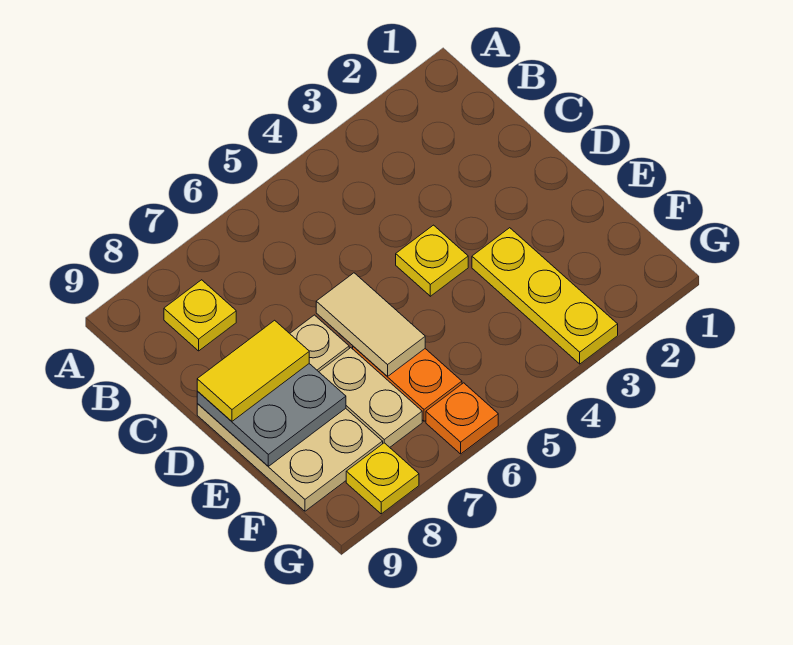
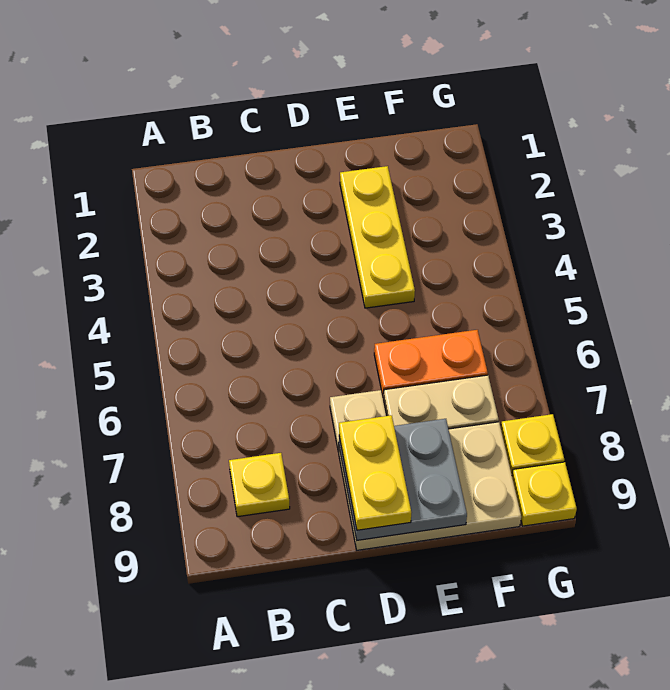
yellow 1x1 plate [396,225,468,296] -> yellow 1x1 plate moved to [512,462,577,526]
tan 1x2 tile [316,273,425,377] -> none
yellow 1x2 tile [197,320,309,421] -> yellow 1x2 plate [339,415,411,530]
yellow 1x3 plate [472,228,618,364] -> yellow 1x3 plate turned to [340,166,415,308]
orange 1x1 plate [426,383,498,454] -> none

